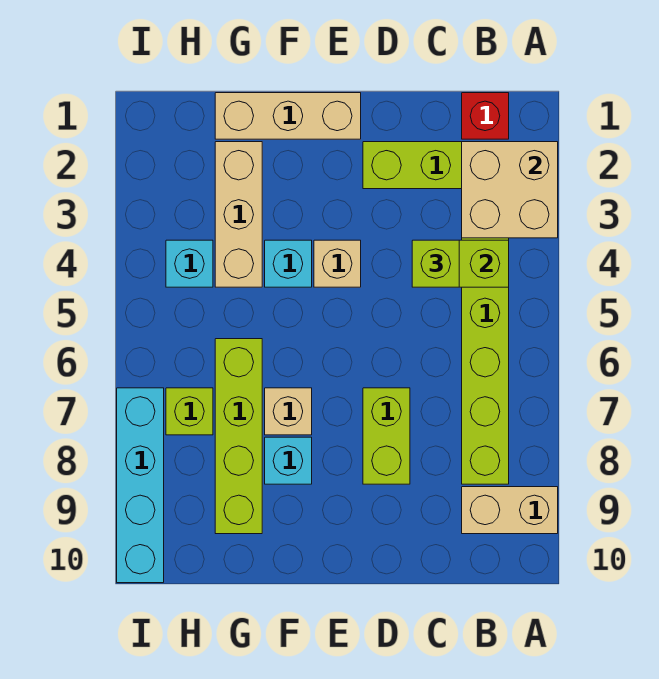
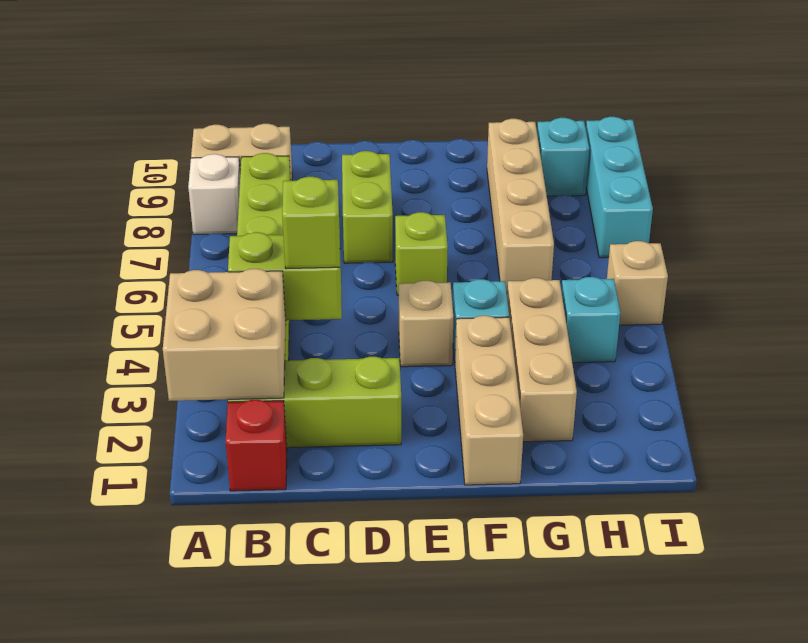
none -> white 1x1 brick [188,154,240,235]
tan 1x3 brick [215,93,361,139] -> tan 1x3 brick turned to [455,316,523,485]
tan 1x1 brick [265,388,312,435] -> tan 1x1 brick moved to [607,241,668,325]
cyan 1x1 brick [265,437,312,484] -> cyan 1x1 brick moved to [537,118,589,196]
lime 1x4 brick [215,339,262,534] -> tan 1x4 brick [487,119,554,292]
lime 1x1 brick [166,388,213,435] -> lime 1x1 brick moved to [395,212,448,295]
cyan 1x4 brick [117,388,164,583] -> cyan 1x3 brick [586,117,653,258]

